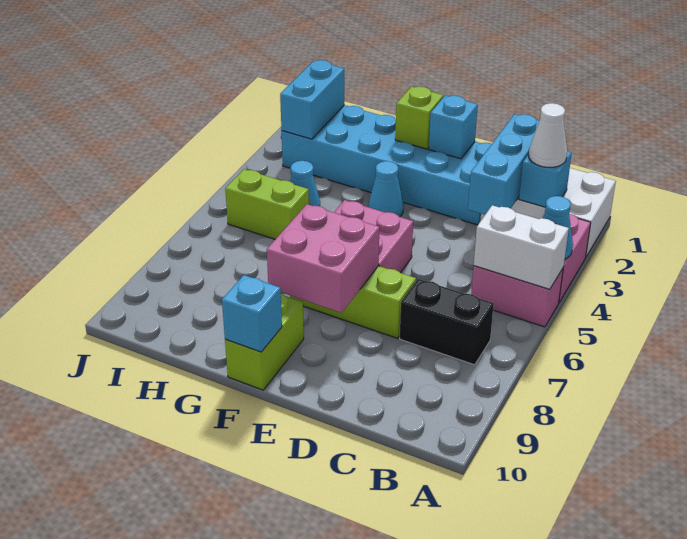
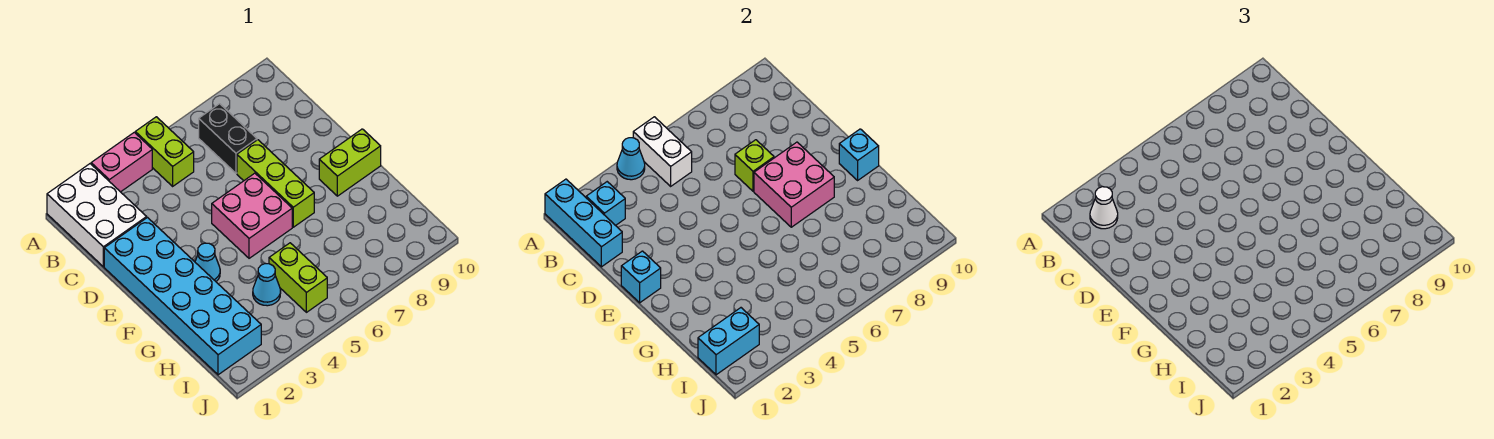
pink 1x2 brick [471,266,563,327] -> lime 1x2 brick [135,117,194,186]
cyan 1x3 brick [468,114,539,215] -> cyan 1x3 brick turned to [545,179,622,267]
lime 1x1 brick [395,86,443,149] -> lime 1x1 brick moved to [735,140,774,191]

